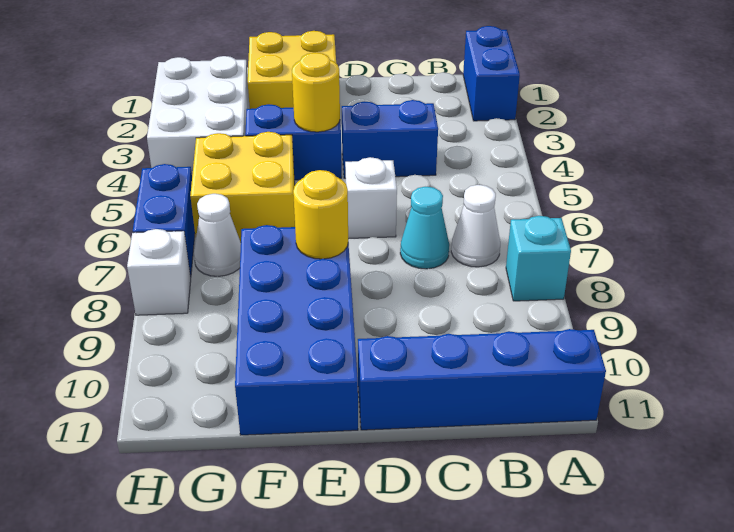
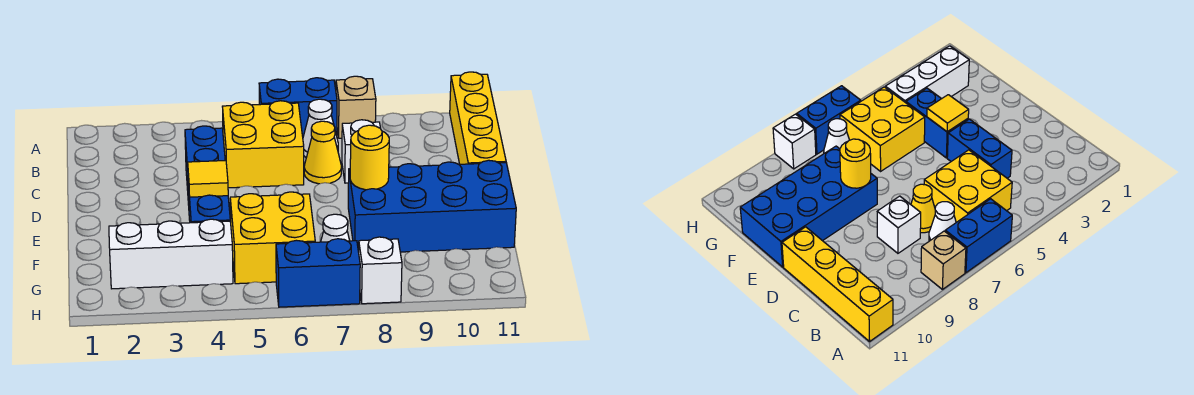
blue 1x2 brick [463,26,520,121] -> blue 1x2 brick moved to [259,78,337,136]
cyan 1x1 brick [506,216,571,301] -> tan 1x1 brick [336,76,376,138]
blue 1x4 brick [358,329,606,430] -> yellow 1x4 brick [450,72,506,164]
cyan 1x1 cone [400,187,449,269] -> yellow 1x1 cone [304,121,342,184]
white 1x1 brick [345,157,397,239] -> white 1x1 brick moved to [342,120,381,183]
yellow 2x2 brick [248,31,336,109] -> yellow 2x2 brick moved to [222,101,304,188]
yellow 1x1 round brick [292,53,340,132] -> yellow 1x1 tile [188,160,228,197]
white 2x3 brick [147,56,250,174] -> white 1x3 brick [109,219,233,289]

